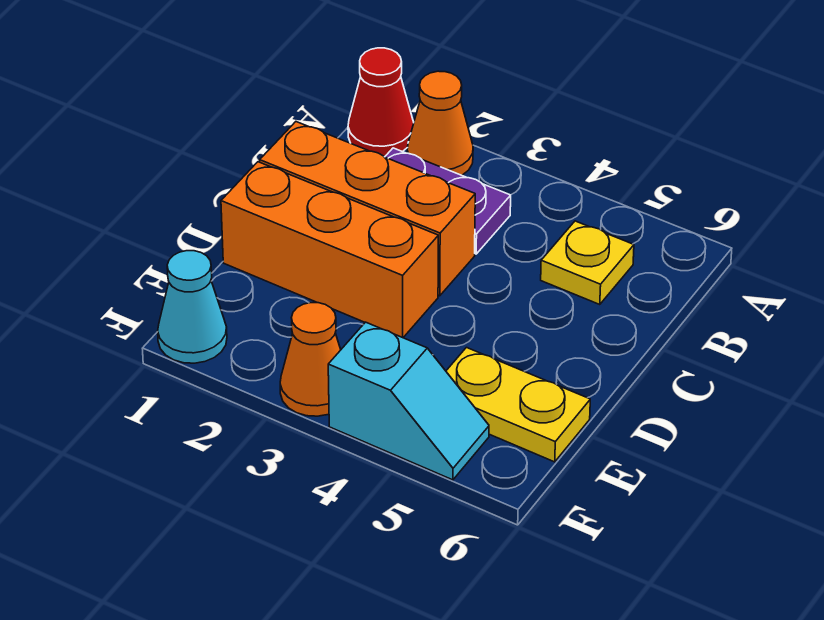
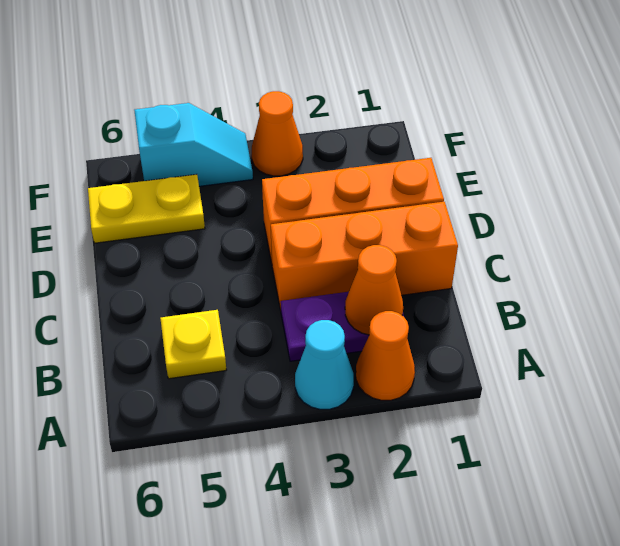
red 1x1 cone [348,48,414,157] -> none
none -> orange 1x1 cone [345,245,403,335]
cyan 1x1 cone [158,251,227,363] -> cyan 1x1 cone moved to [295,320,354,409]
cyan 1x2 slope [328,322,489,480] -> cyan 1x2 slope turned to [134,103,253,186]

